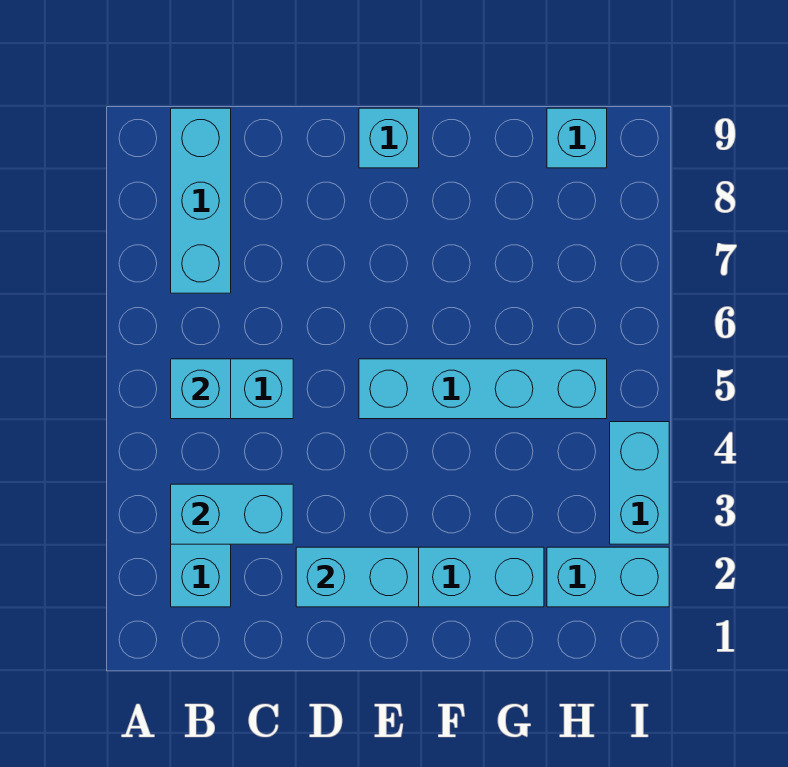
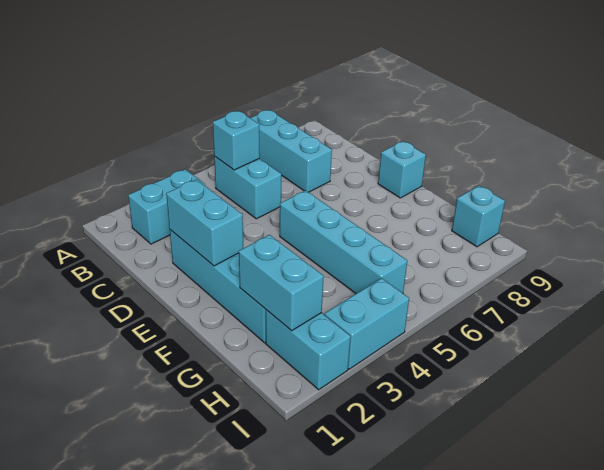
cyan 1x2 brick [171,484,293,544] -> cyan 1x2 brick moved to [239,235,324,331]
cyan 1x3 brick [171,108,231,293] -> cyan 1x3 brick turned to [251,110,332,192]

